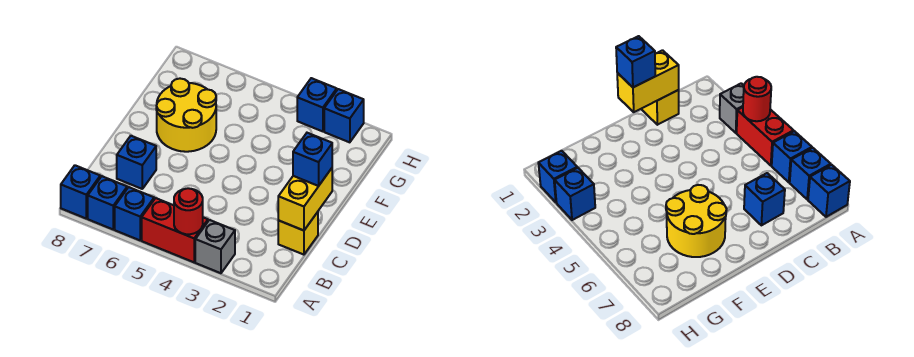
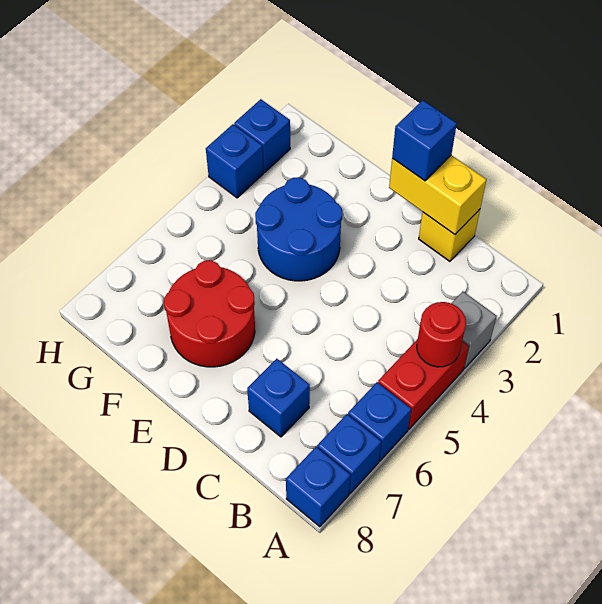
none -> blue 2x2 round brick [255,177,342,281]
yellow 2x2 round brick [156,79,216,152] -> red 2x2 round brick [164,260,255,367]

